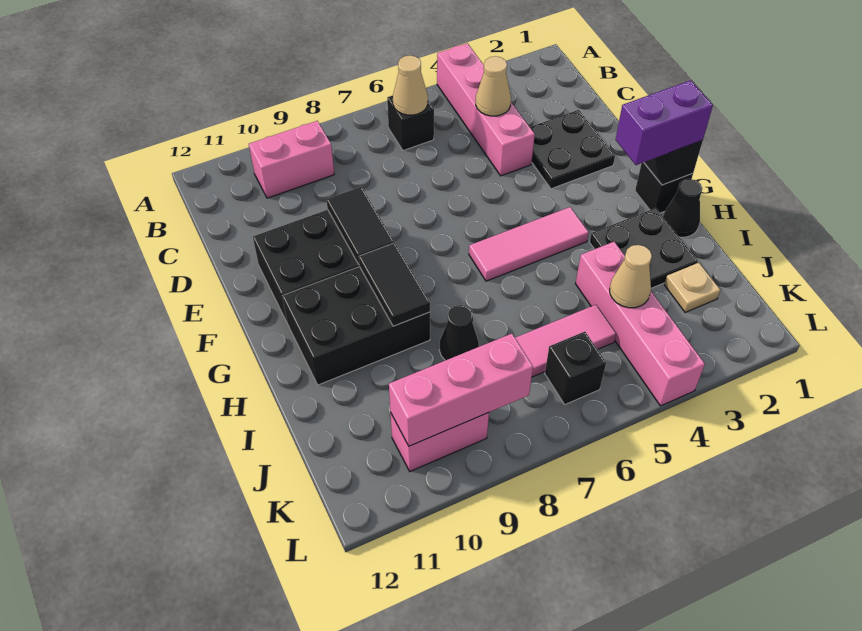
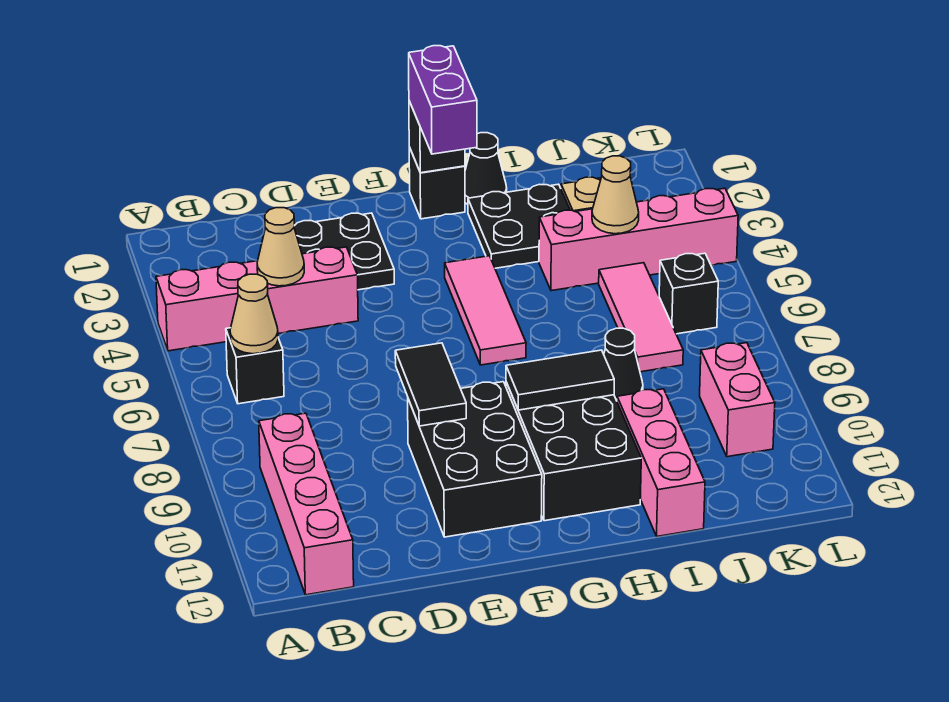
pink 1x2 brick [249,121,334,198] -> pink 1x4 brick [259,413,354,595]
black 1x2 tile [326,187,394,264] -> black 1x2 tile turned to [395,343,466,426]
pink 1x3 brick [389,334,533,446] -> pink 1x3 brick moved to [617,389,705,536]

